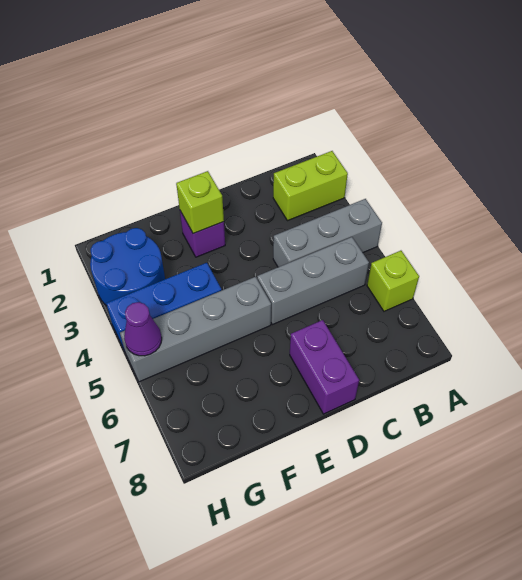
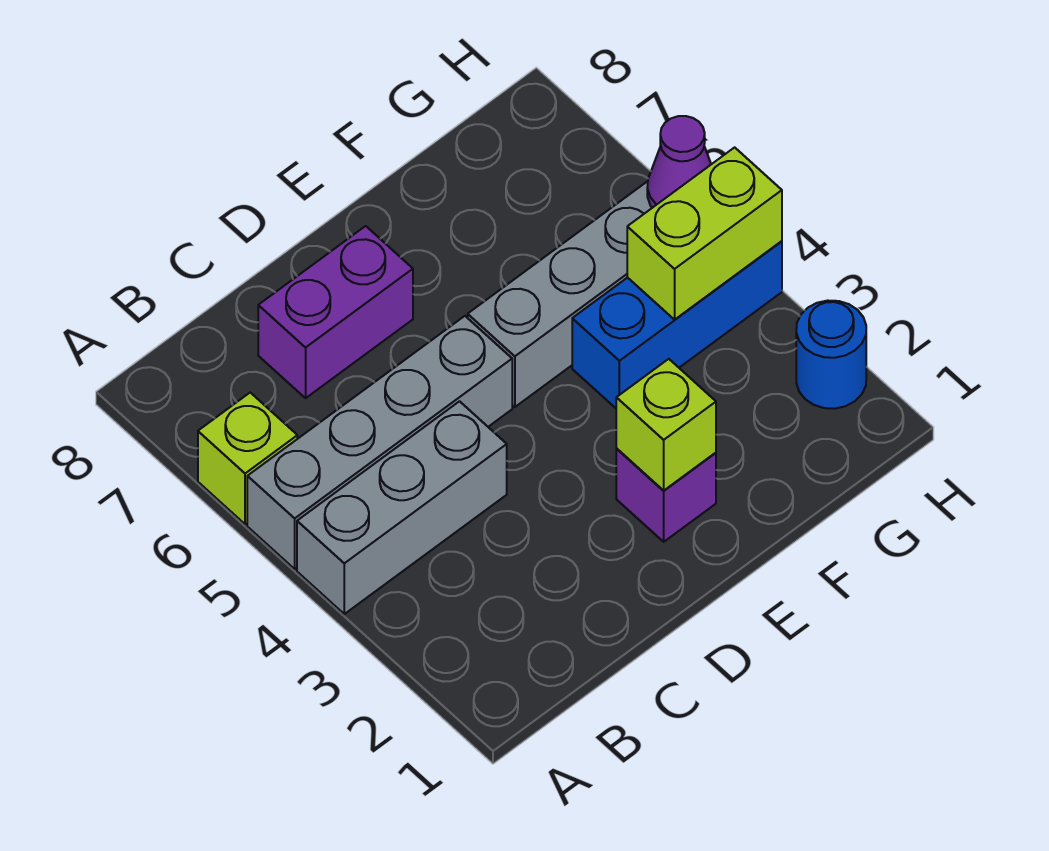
lime 1x2 brick [273,151,348,221] -> lime 1x2 brick moved to [627,147,782,320]
grey 1x3 brick [257,237,369,325] -> grey 1x4 brick [247,316,512,569]
purple 1x2 brick [290,320,359,414] -> purple 1x2 brick turned to [258,226,413,398]
blue 2x2 round brick [90,228,165,306] -> blue 1x1 round brick [796,301,866,409]

